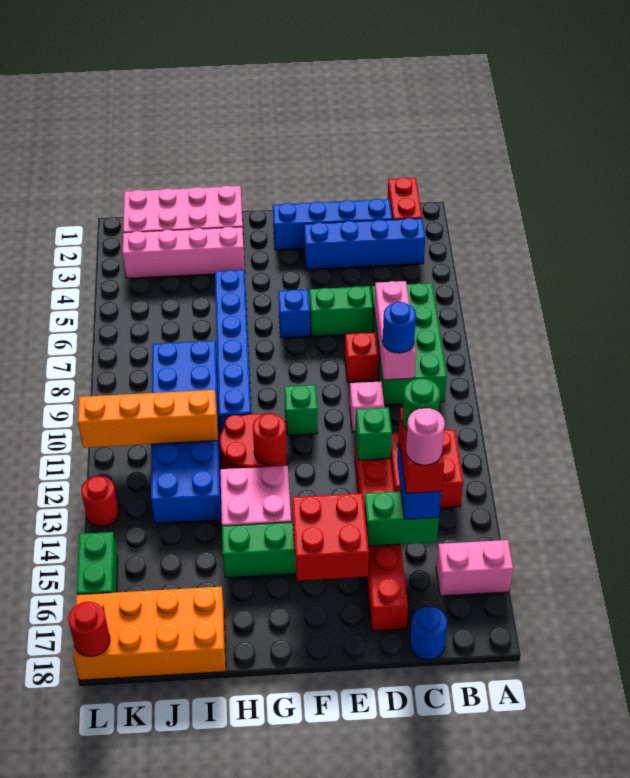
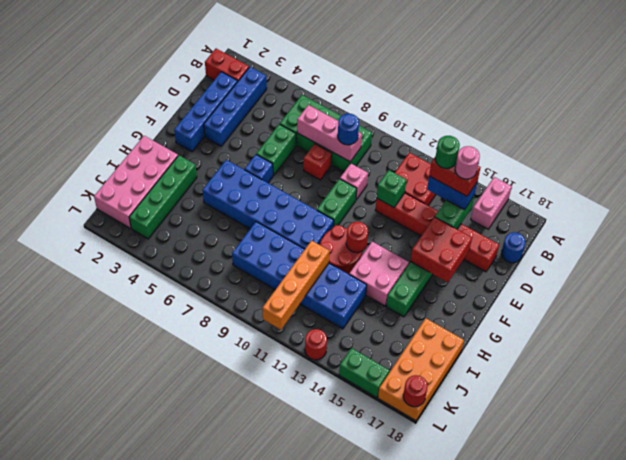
green 1x1 brick [284,385,318,435] -> green 1x2 brick [317,179,357,227]
pink 1x4 brick [123,227,245,278] -> green 1x4 brick [129,155,197,239]
blue 1x6 brick [215,270,251,433] -> blue 2x6 brick [202,160,334,249]

